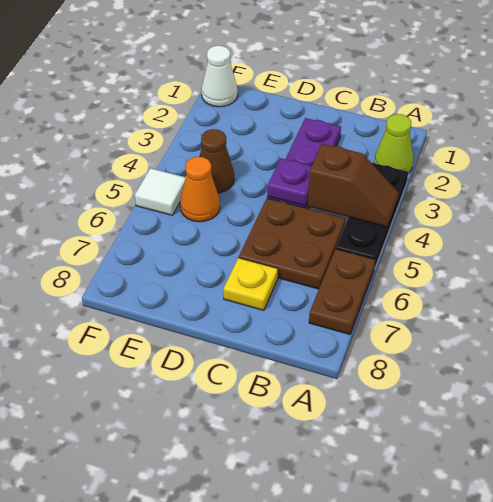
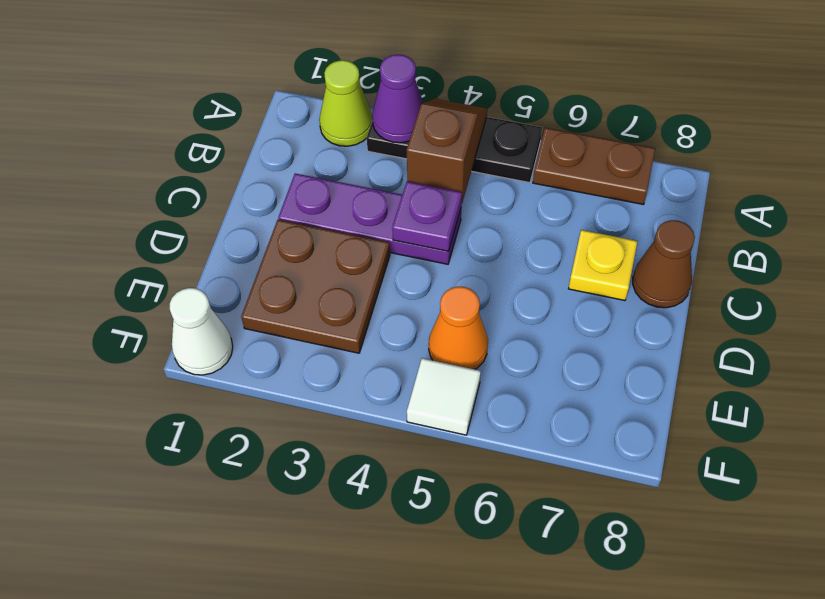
none -> purple 1x1 cone [372,55,423,143]
brown 2x2 plate [239,198,346,289] -> brown 2x2 plate moved to [241,220,390,353]
brown 1x1 cone [199,129,234,193] -> brown 1x1 cone moved to [633,220,695,308]

